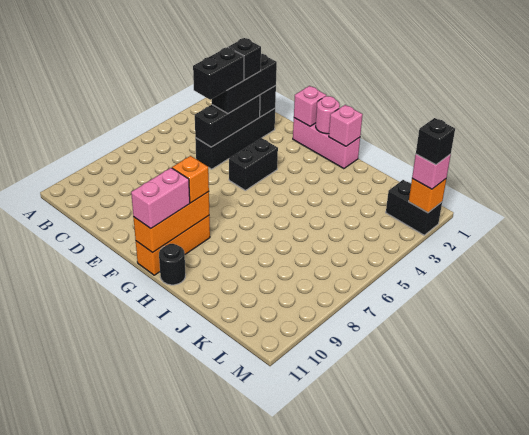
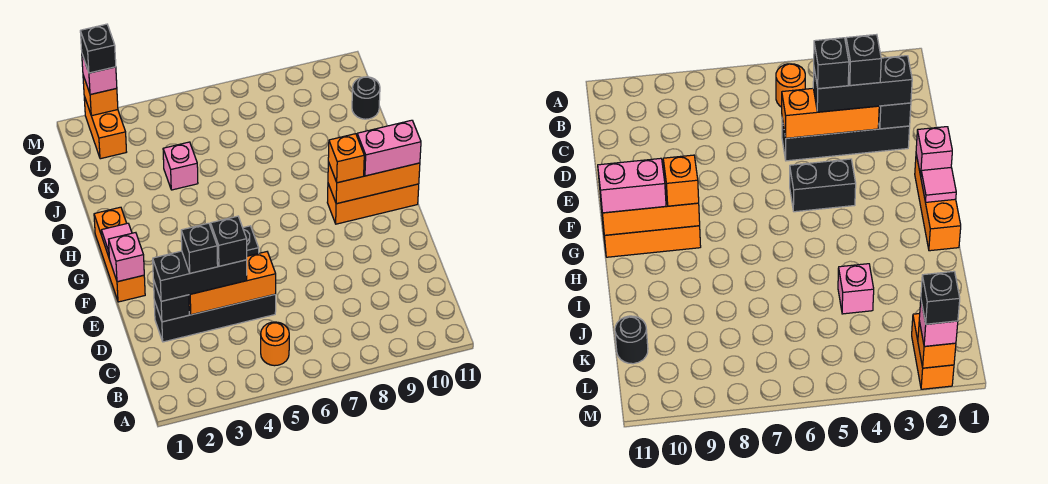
none -> orange 1x1 round brick [261,322,289,366]
black 1x3 brick [195,95,260,147] -> orange 1x3 brick [189,252,276,315]
black 1x2 brick [193,47,244,100] -> black 1x1 brick [211,216,247,266]
pink 1x3 brick [293,118,360,169] -> orange 1x3 brick [94,207,145,302]
pink 1x1 round brick [316,96,340,134] -> pink 1x1 tile [101,223,132,257]
pink 1x1 brick [329,105,363,146] -> pink 1x1 brick moved to [163,142,198,190]
black 1x1 round brick [159,244,185,285] -> black 1x1 round brick moved to [352,77,380,119]
black 1x2 brick [386,180,442,235] -> orange 1x2 brick [84,96,126,159]

